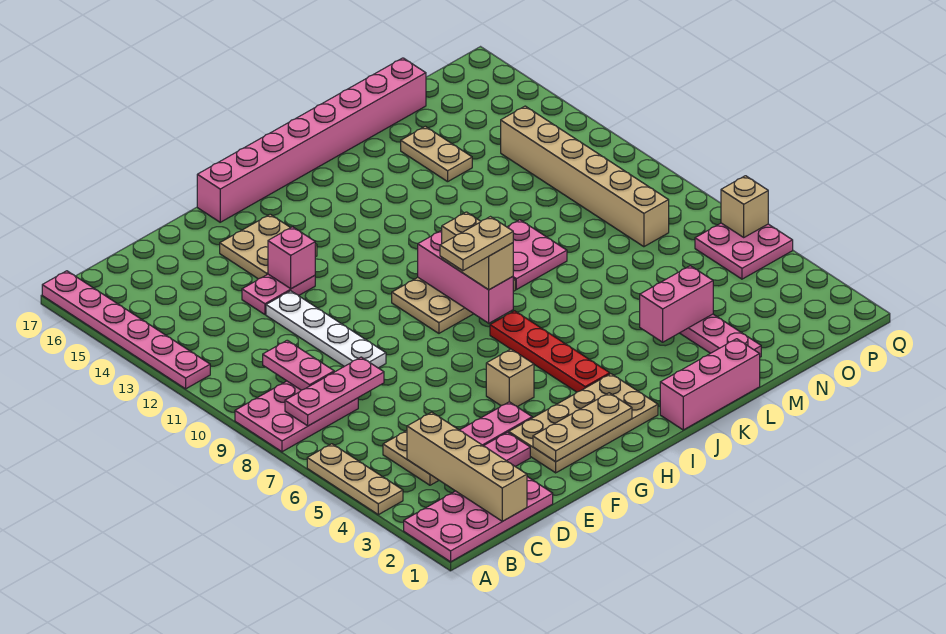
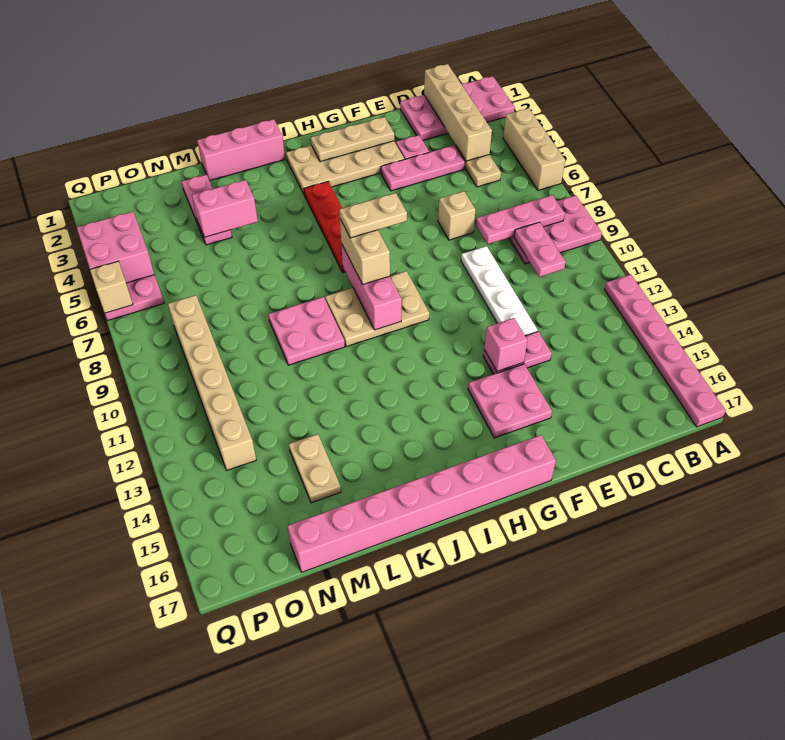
tan 1x3 plate [307,444,403,515] -> tan 1x3 brick [503,108,565,190]
tan 2x2 plate [220,214,317,279] -> pink 2x2 plate [468,364,552,438]
tan 1x1 brick [486,349,534,407] -> tan 1x1 brick moved to [438,191,476,240]
none -> pink 2x2 brick [77,212,154,283]

